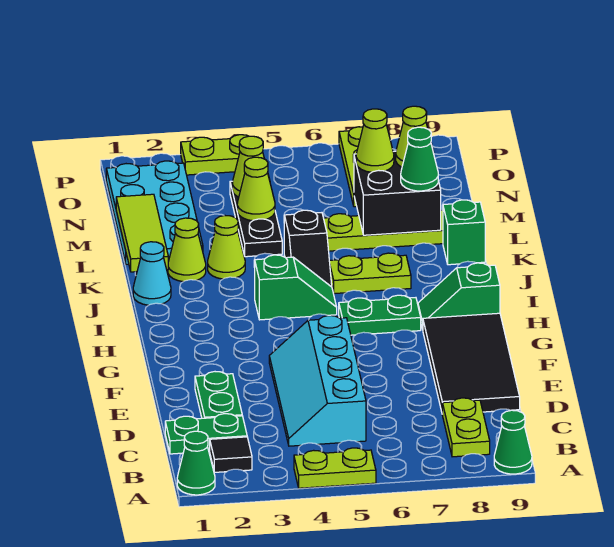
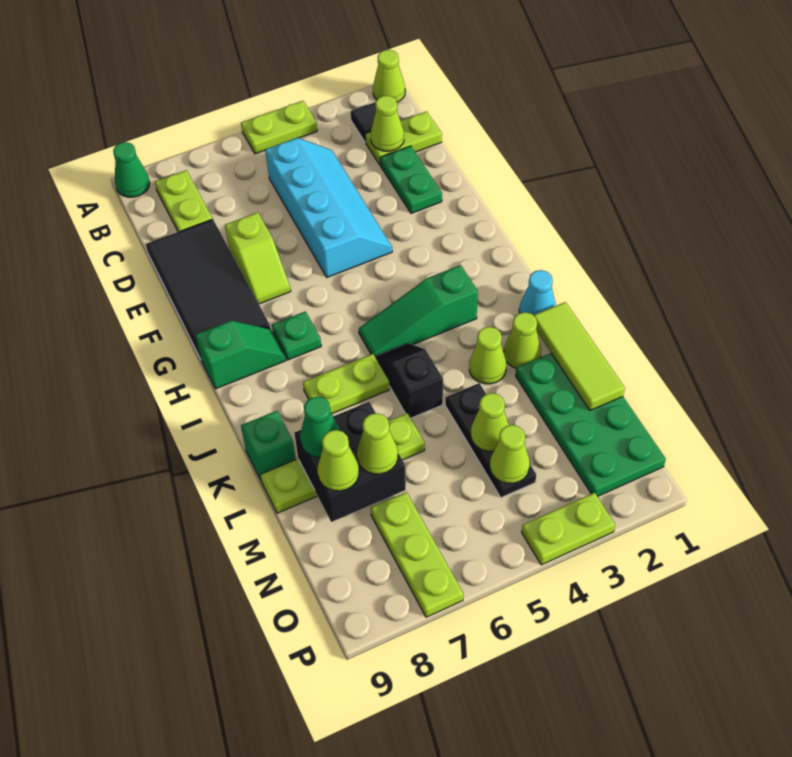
green 1x1 cone [177,431,215,495] -> lime 1x1 cone [373,50,405,102]
green 1x2 plate [165,414,247,454] -> lime 1x2 plate [365,111,442,165]
none -> lime 1x1 cone [371,96,404,151]
none -> lime 1x2 slope [225,212,291,304]
green 1x2 plate [339,295,421,335] -> green 1x1 plate [272,311,321,360]
green 1x2 slope [255,255,337,320] -> green 1x3 slope [359,265,478,357]
cyan 2x4 plate [106,161,203,264] -> green 2x4 plate [516,353,666,497]

